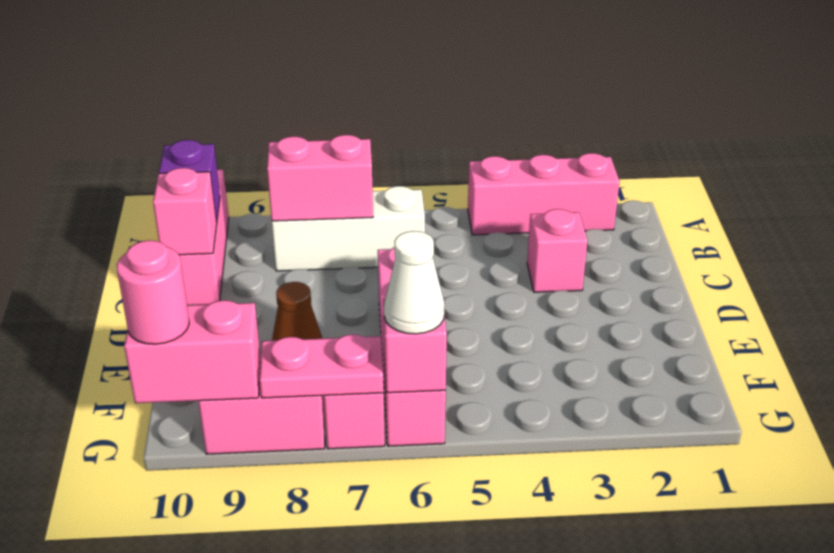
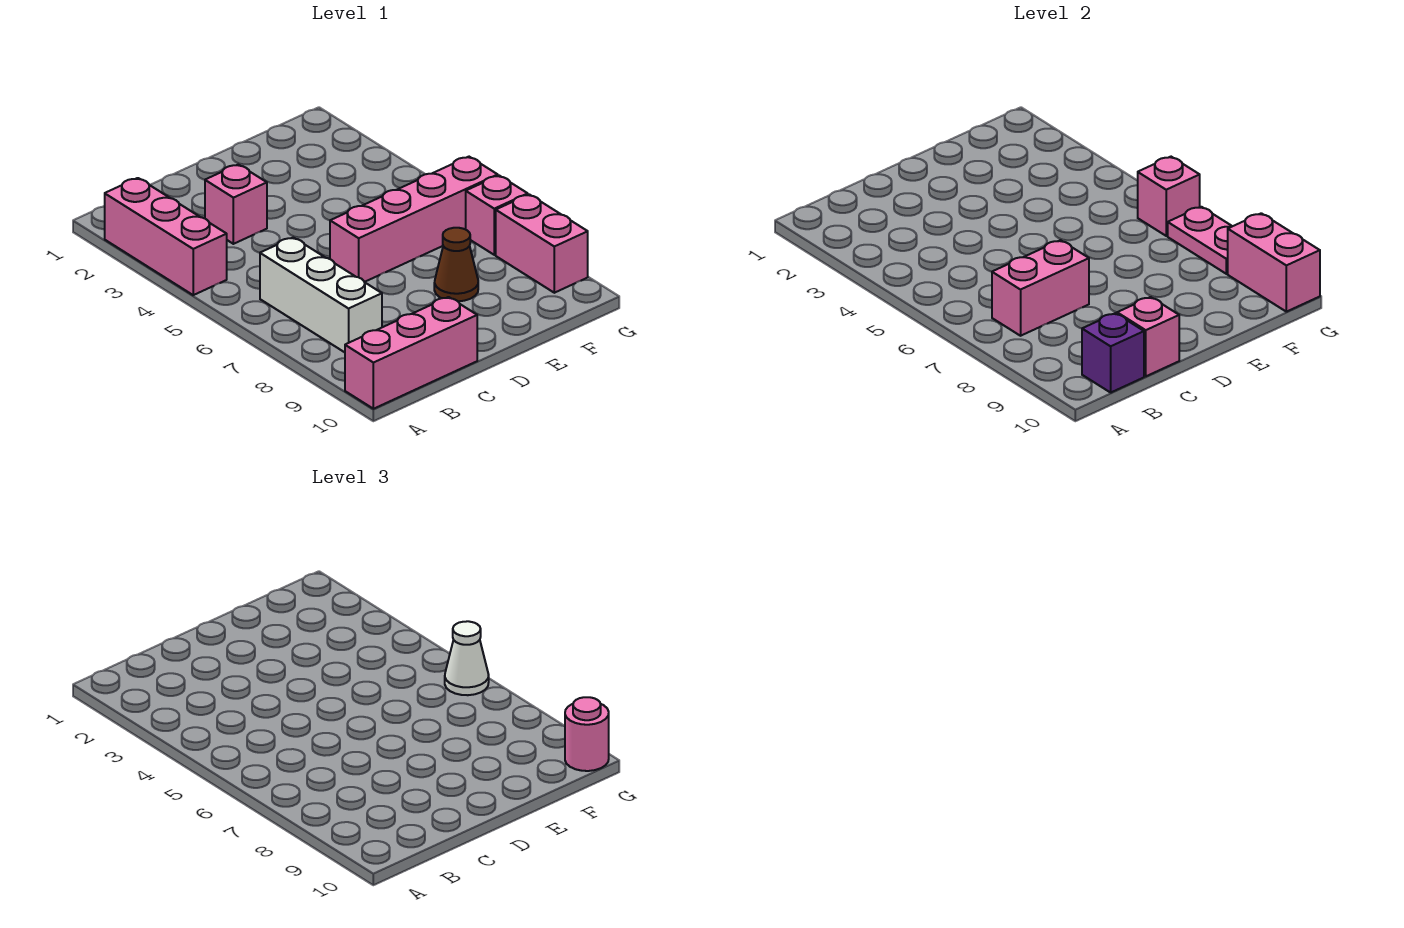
pink 1x2 brick [267,135,373,221] -> pink 1x2 brick turned to [992,240,1089,336]

